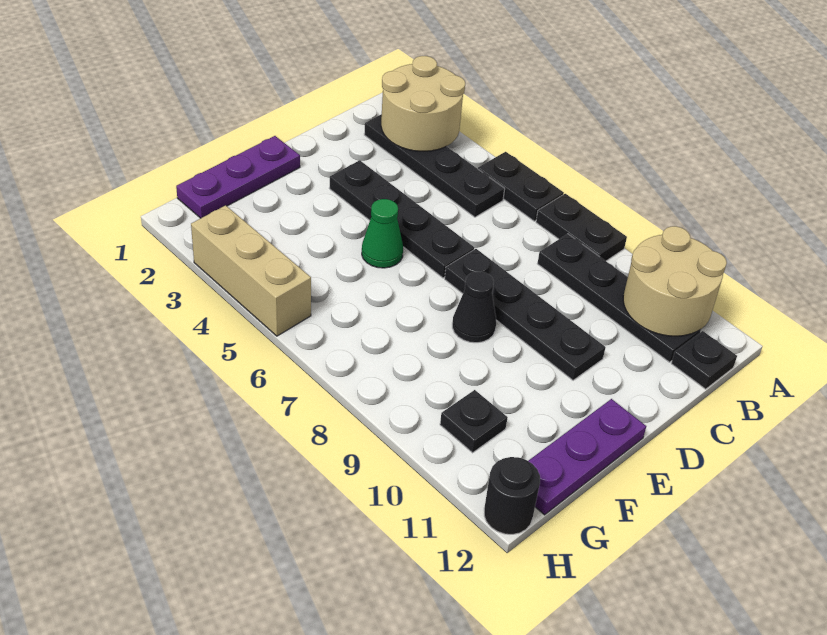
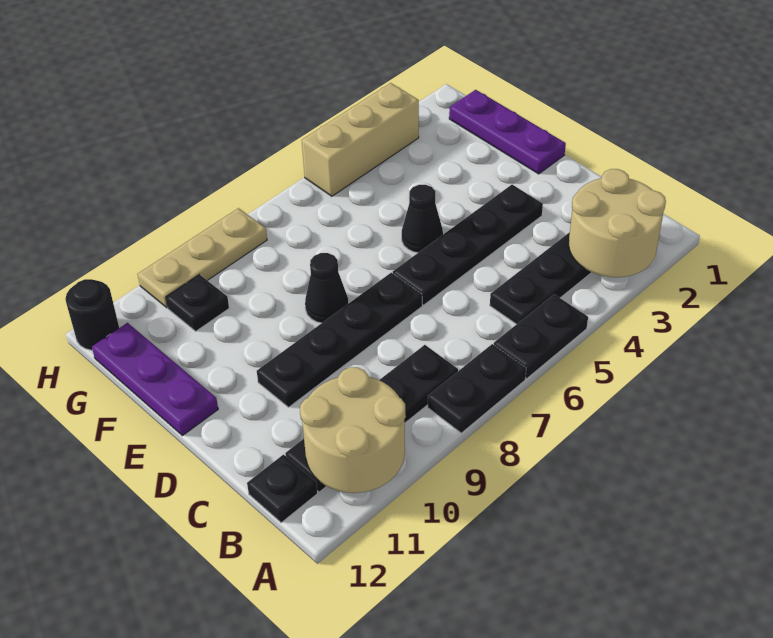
green 1x1 cone [362,199,403,268] -> black 1x1 cone [402,185,443,253]
none -> tan 1x3 plate [138,208,267,308]

